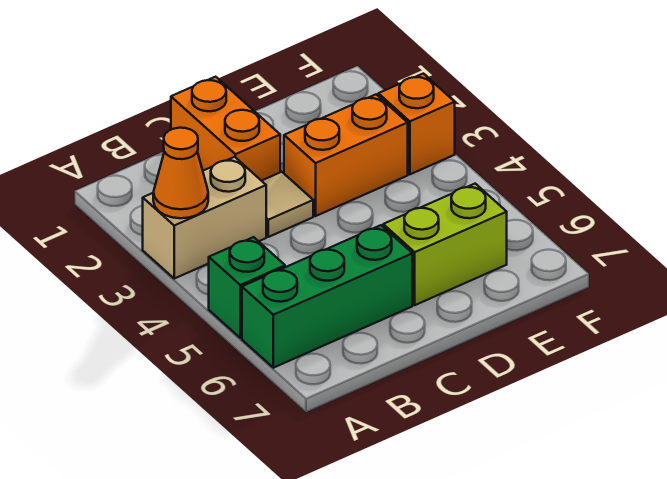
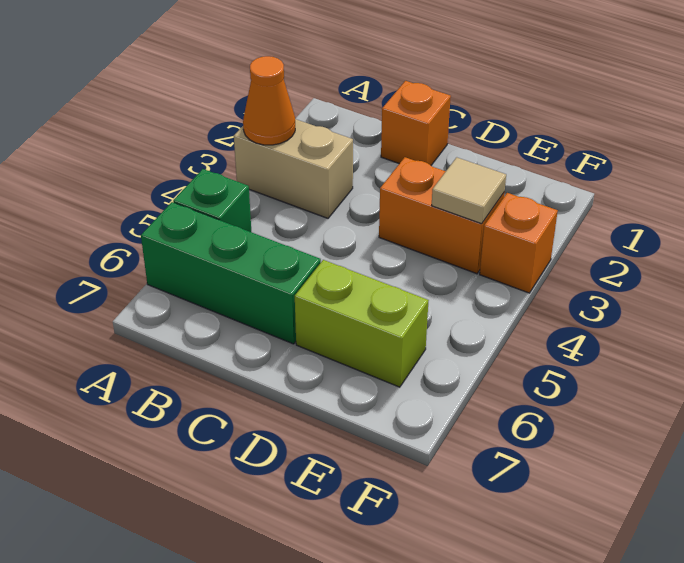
orange 1x2 brick [171,77,280,181] -> orange 1x1 brick [381,81,451,165]
tan 1x1 tile [262,172,313,237] -> tan 1x1 tile moved to [432,157,506,224]

